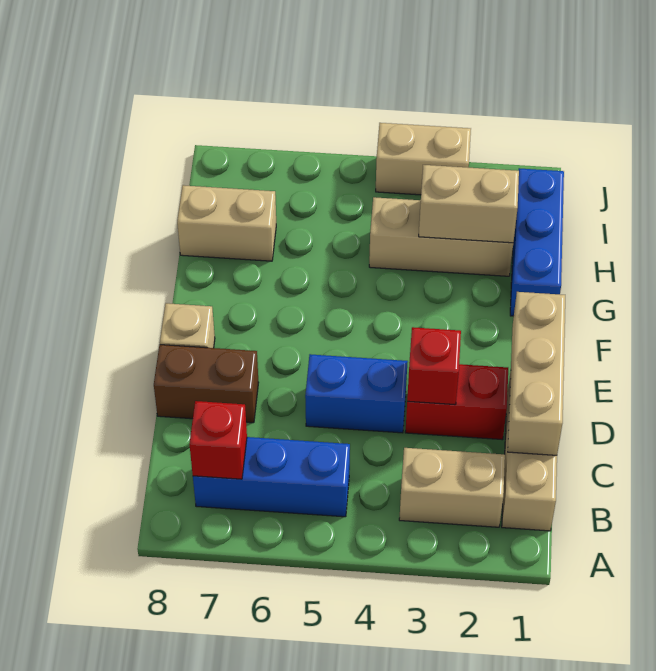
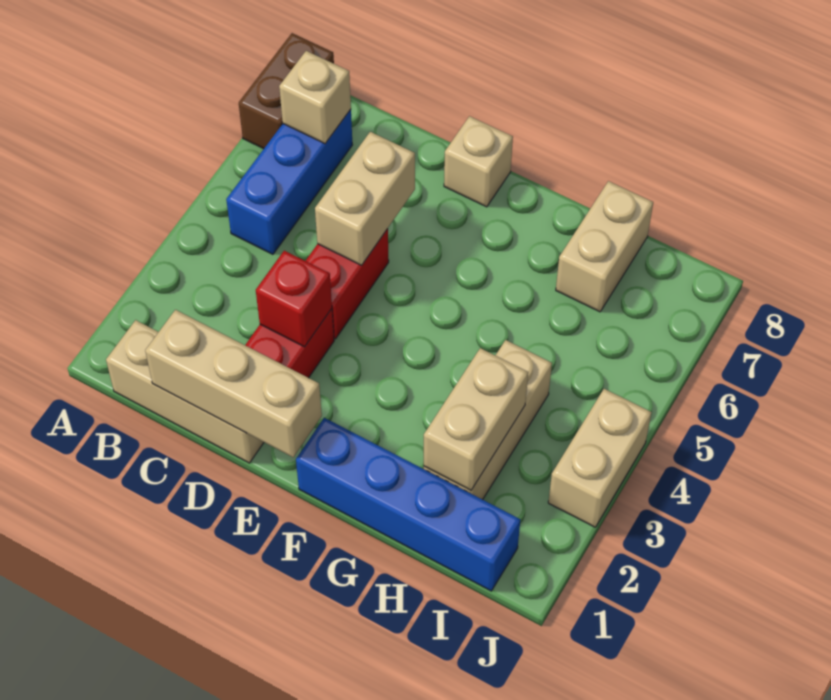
tan 1x2 brick [399,448,505,527] -> tan 1x2 brick moved to [315,132,415,265]
red 1x1 brick [189,401,247,479] -> tan 1x1 brick [279,51,351,144]
blue 1x2 brick [305,354,408,433] -> red 1x2 brick [306,229,389,339]
brown 1x2 brick [154,345,259,423] -> brown 1x2 brick moved to [239,33,334,149]
blue 1x3 brick [510,168,564,316] -> blue 1x4 brick [296,418,520,591]

